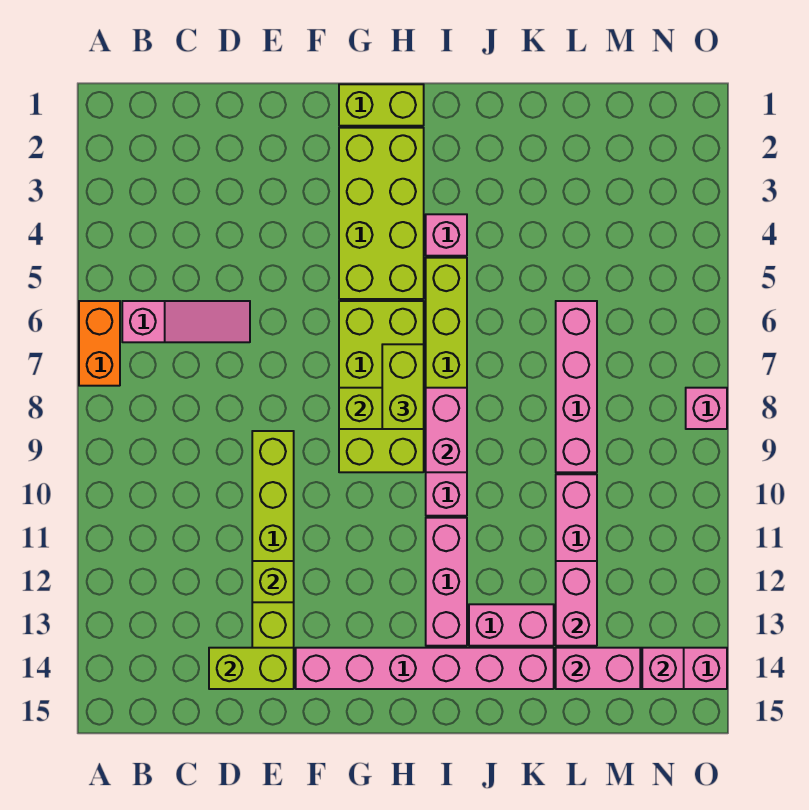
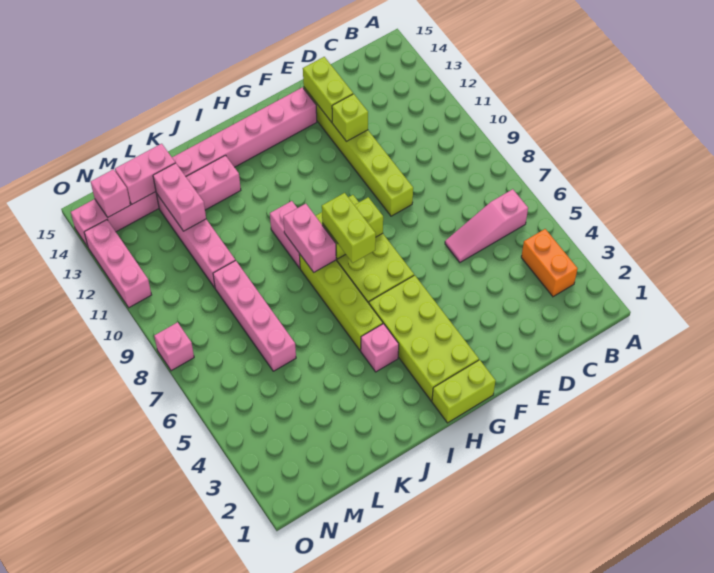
orange 1x2 brick [79,301,120,386] -> orange 1x2 brick moved to [521,229,578,297]
lime 1x2 brick [209,648,294,689] -> lime 1x2 brick turned to [303,57,353,122]
pink 1x3 brick [426,518,467,646] -> pink 1x3 brick moved to [84,220,151,308]

